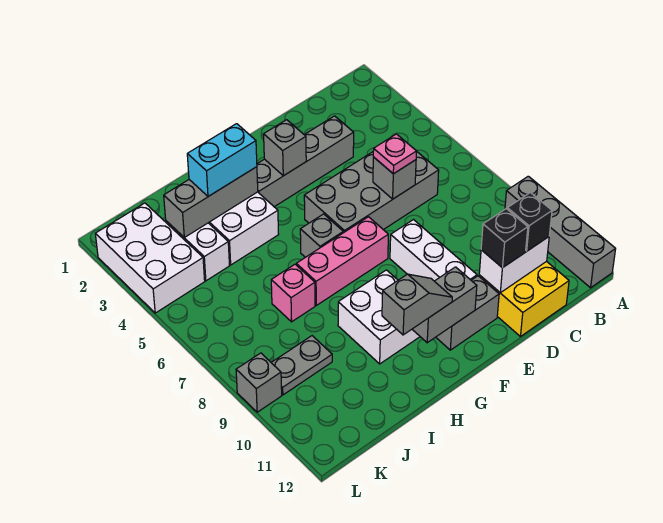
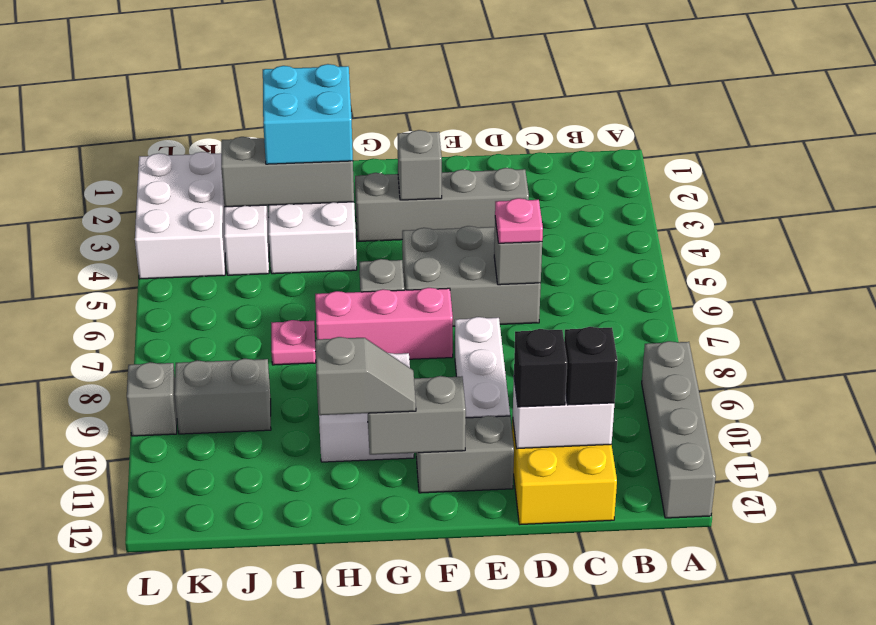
grey 2x4 brick [304,152,439,233] -> grey 2x3 brick [402,226,541,326]
cyan 1x2 brick [187,124,257,196] -> cyan 2x2 brick [263,64,353,164]
pink 1x1 brick [271,264,315,322] -> pink 1x1 plate [271,320,316,365]
grey 1x2 plate [271,336,332,395] -> grey 1x2 brick [175,359,271,434]

